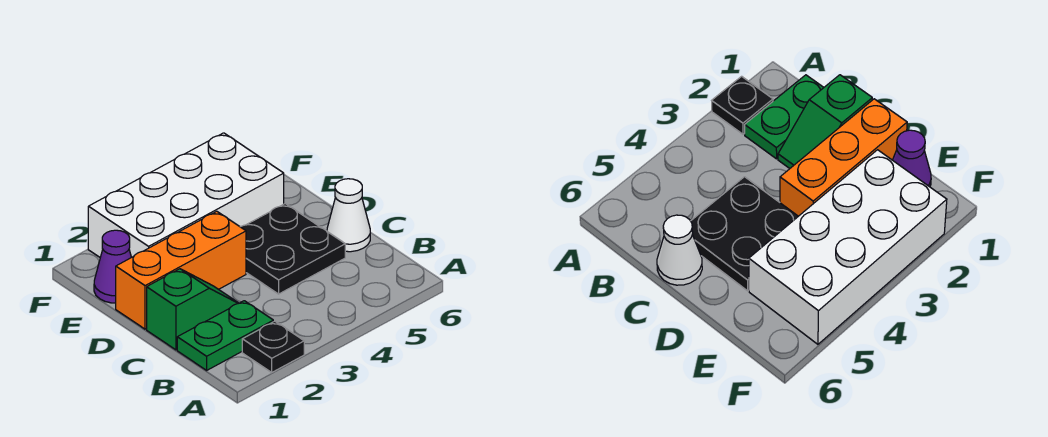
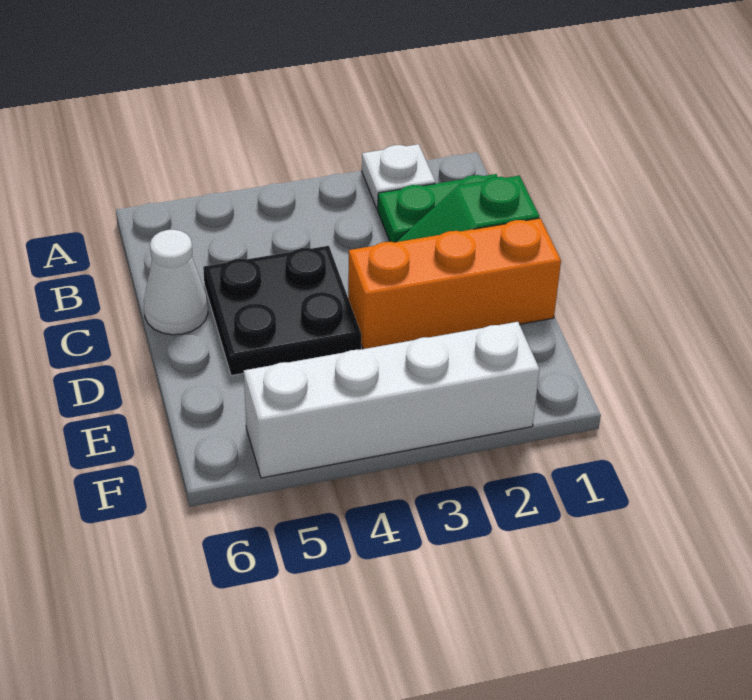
black 1x1 plate [242,321,304,372] -> white 1x1 plate [362,144,435,209]
purple 1x1 cone [94,230,131,303] -> none
white 2x4 brick [88,133,284,257] -> white 1x4 brick [244,322,540,478]

